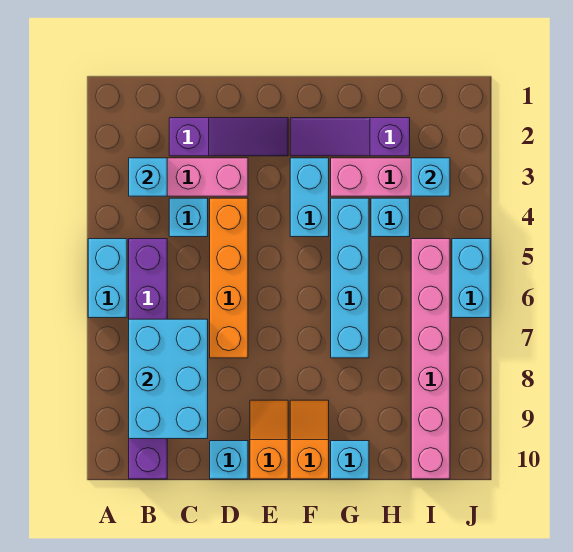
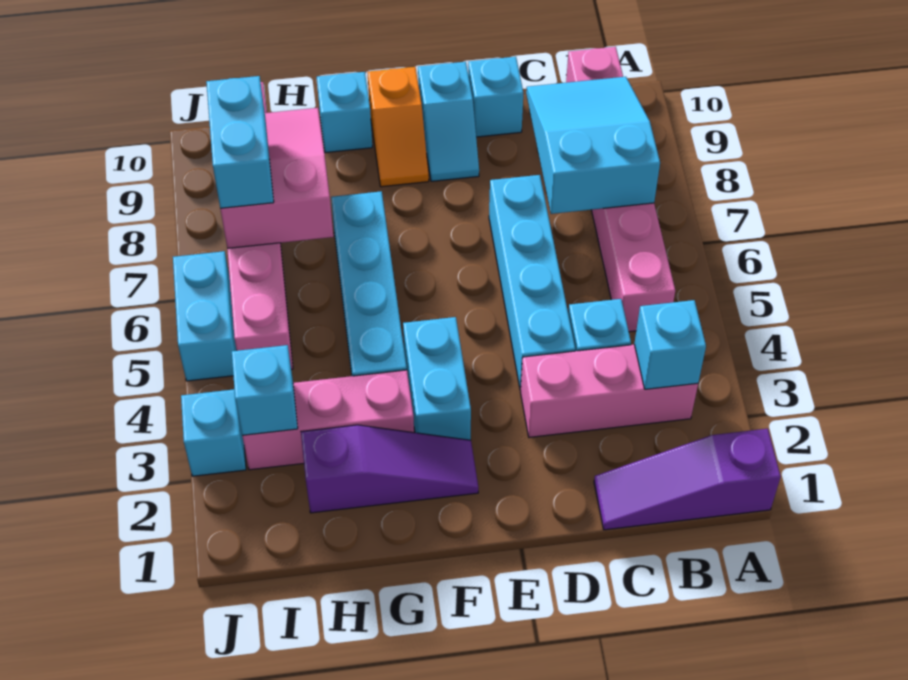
cyan 1x2 brick [88,239,127,318] -> cyan 1x2 brick moved to [206,76,274,208]
purple 1x6 brick [129,239,167,479] -> pink 1x6 brick [566,47,675,332]
cyan 2x3 brick [129,319,208,439] -> cyan 2x3 slope [526,77,660,214]
purple 1x3 slope [169,118,288,156] -> purple 1x3 slope moved to [594,429,781,530]
orange 1x4 brick [210,198,248,358] -> cyan 1x4 brick [489,175,575,390]
orange 1x2 slope [250,400,288,479] -> cyan 1x2 slope [418,62,479,181]
cyan 1x1 brick [371,198,410,237] -> cyan 1x1 brick moved to [181,389,246,476]
none -> pink 2x3 slope [220,108,333,248]

